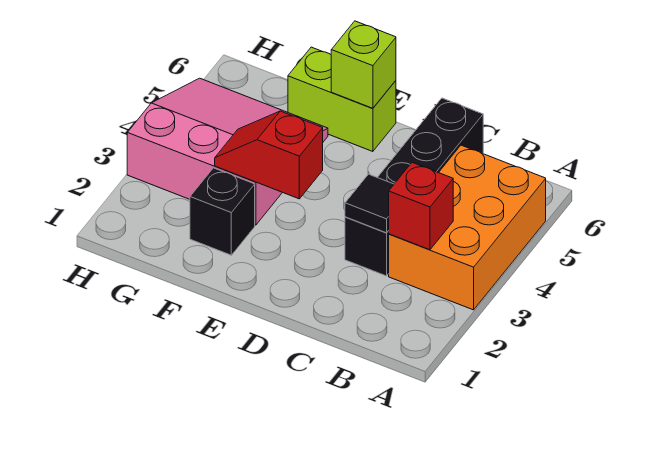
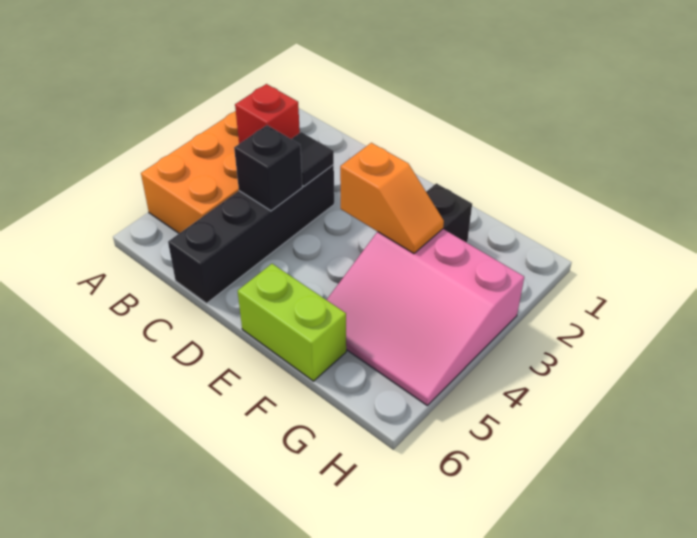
none -> black 1x1 brick [234,125,302,211]
red 1x2 slope [215,111,323,199] -> orange 1x2 slope [340,143,444,254]
lime 1x1 brick [331,21,396,108] -> none

